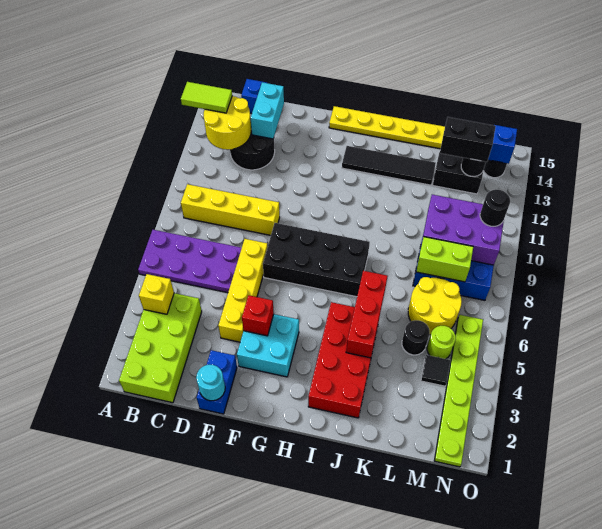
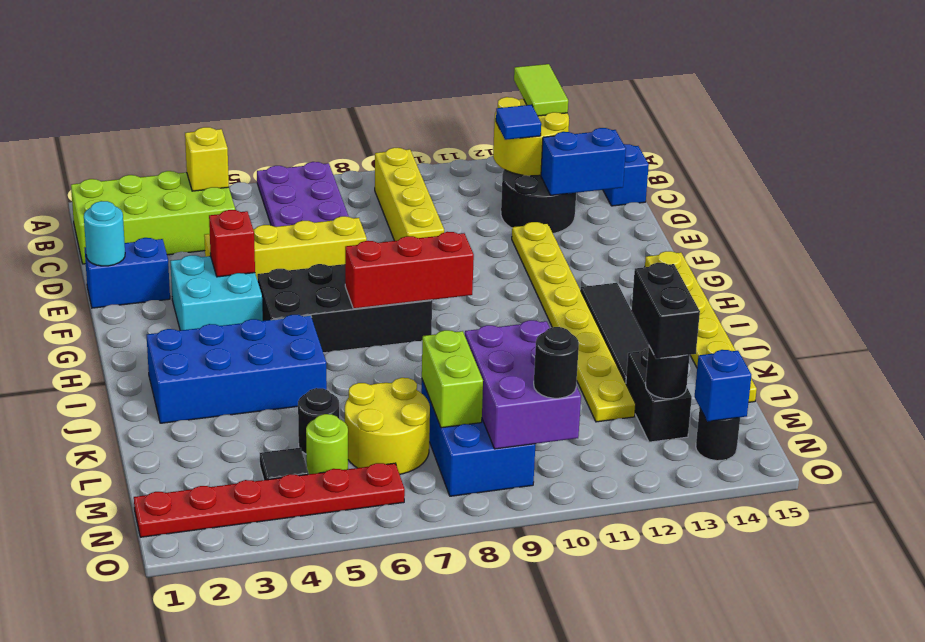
none -> blue 1x1 tile [496,105,541,140]
cyan 1x2 brick [250,82,284,139] -> blue 1x2 brick [541,128,626,195]
none -> yellow 1x8 plate [512,222,636,422]
black 2x4 brick [263,223,370,297] -> black 2x4 brick turned to [257,264,432,353]
red 2x4 brick [308,302,379,418] -> blue 2x4 brick [147,315,327,423]
red 1x3 brick [346,271,387,358] -> red 1x3 brick moved to [345,232,474,309]
lime 1x6 plate [434,315,483,467] -> red 1x6 plate [134,463,405,537]

